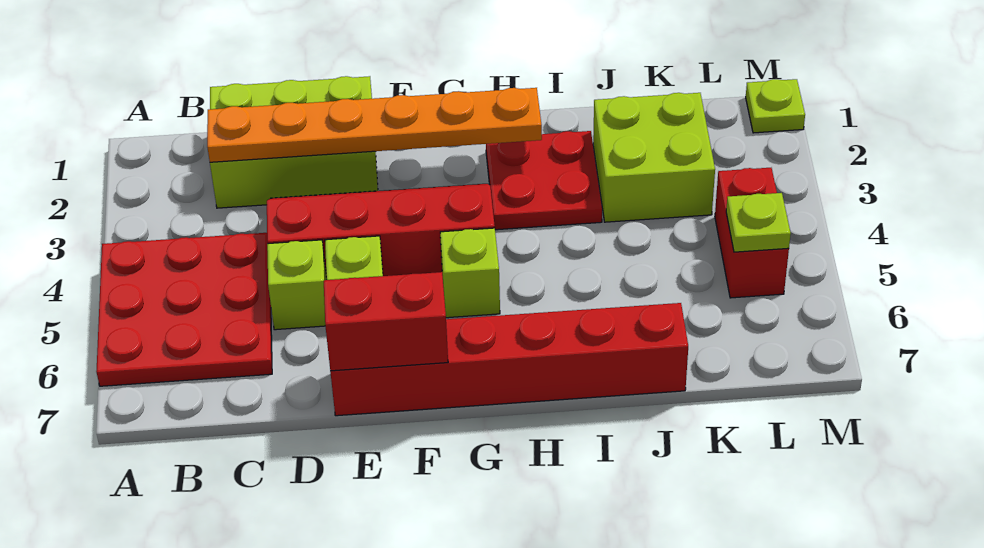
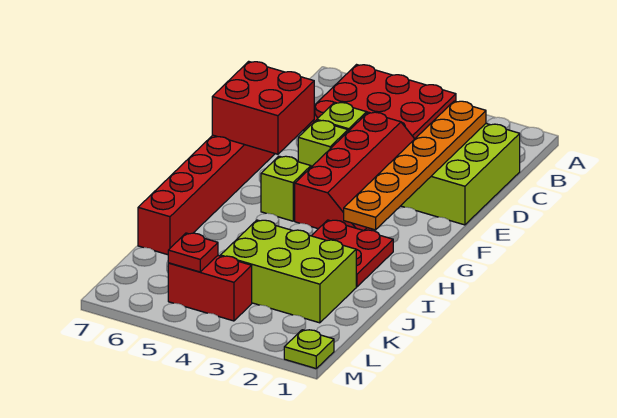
red 1x2 brick [324,272,448,371] -> red 2x2 brick [212,61,314,154]
lime 2x2 brick [593,93,715,222] -> lime 2x3 brick [221,220,356,323]
lime 1x1 plate [726,193,791,252] -> red 1x1 plate [168,233,218,272]

